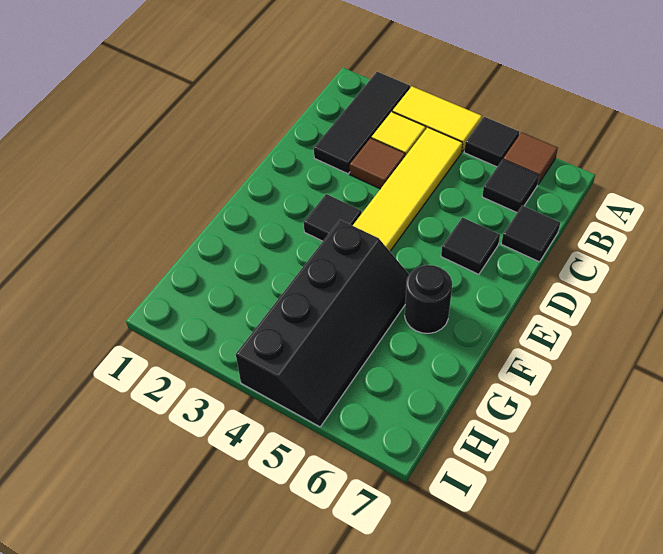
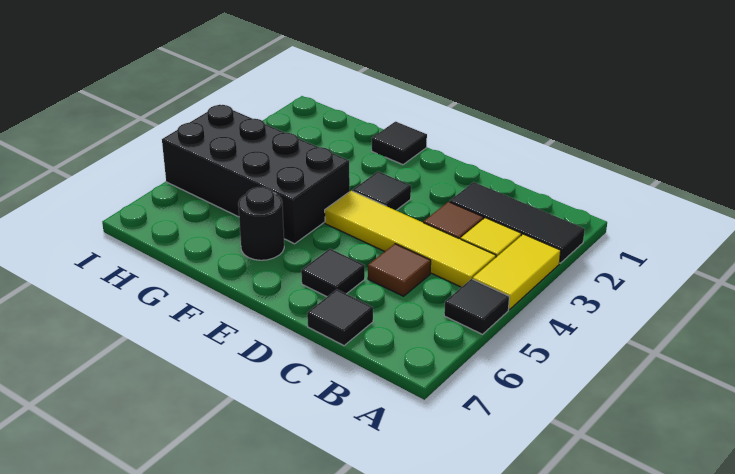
brown 1x1 tile [503,132,558,184] -> brown 1x1 tile moved to [368,244,431,296]
black 1x1 tile [482,160,539,212] -> black 1x1 tile moved to [372,122,427,165]
black 2x4 slope [236,220,409,427] -> black 2x4 brick [162,105,350,244]

